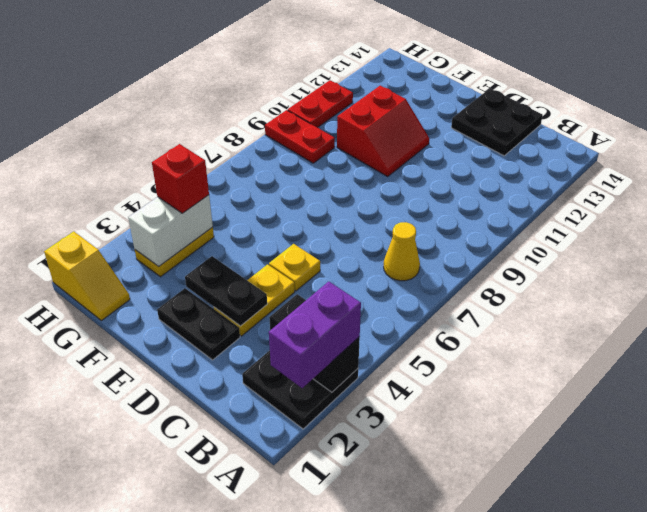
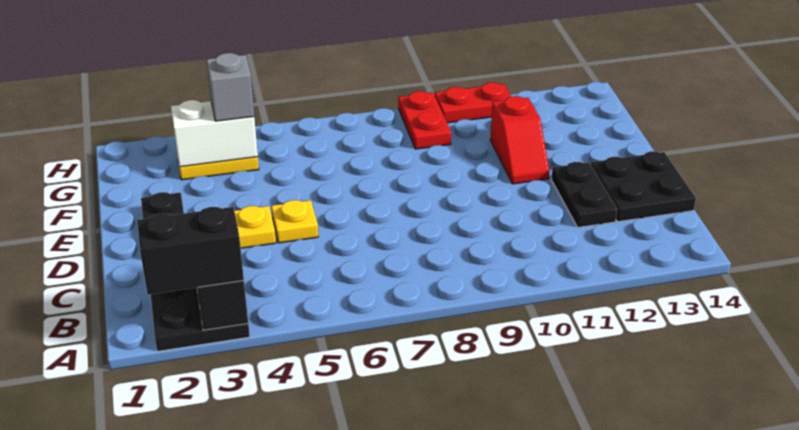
purple 1x2 brick [269,281,361,388] -> black 1x2 brick [137,207,244,294]
yellow 1x1 cone [384,222,420,281] -> none
black 1x2 plate [185,256,267,326] -> black 1x2 plate moved to [551,162,617,227]
red 2x2 slope [337,86,429,177] -> red 1x2 slope [490,96,550,184]
yellow 1x2 slope [44,231,130,321] -> none
red 1x1 brick [152,144,209,213] -> grey 1x1 brick [207,53,254,121]

